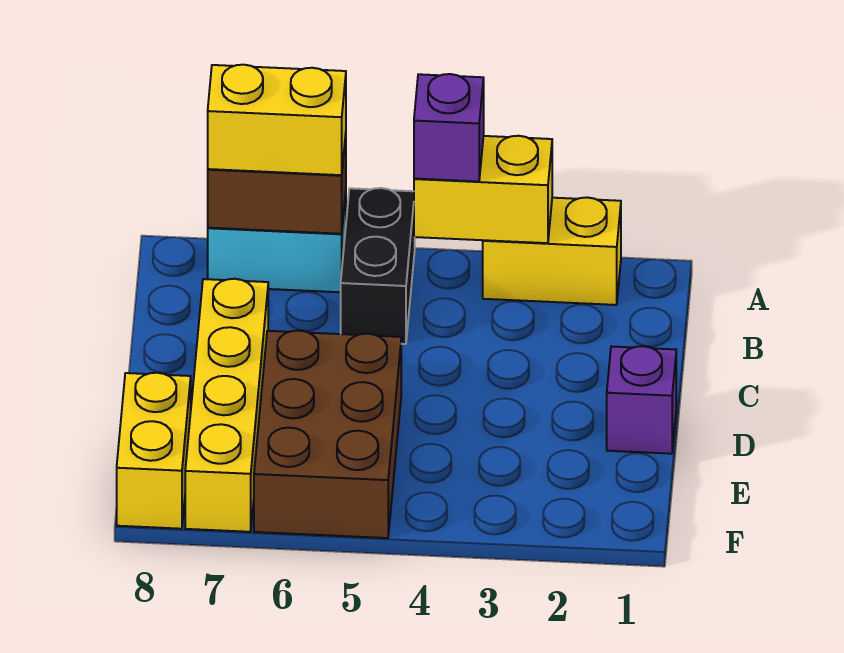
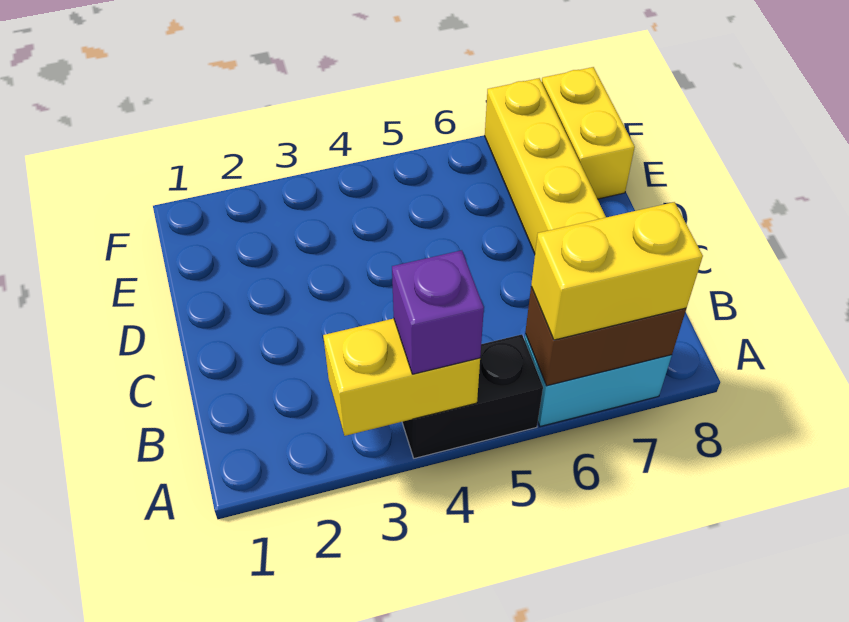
yellow 1x2 brick [483,197,621,305] -> none
black 1x2 brick [341,188,415,344] -> black 1x2 brick turned to [402,334,543,458]
purple 1x1 brick [607,346,676,454] -> none
brown 2x3 brick [254,331,401,538] -> none

